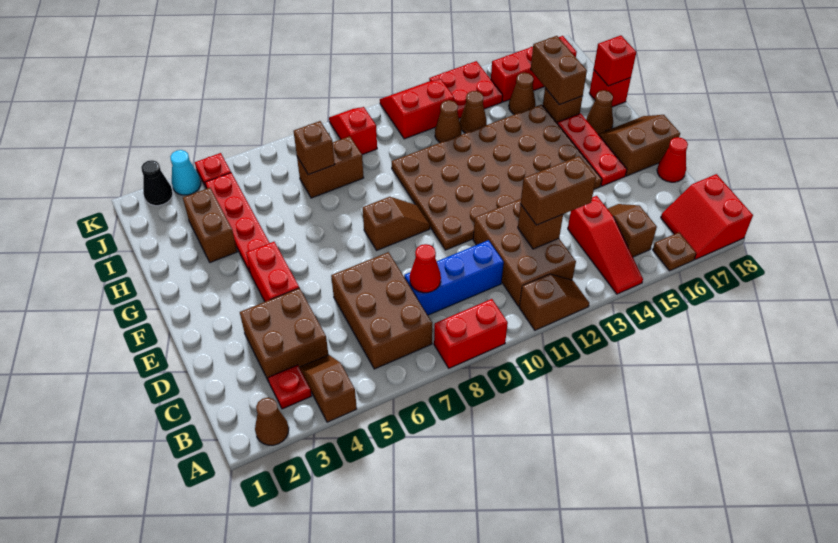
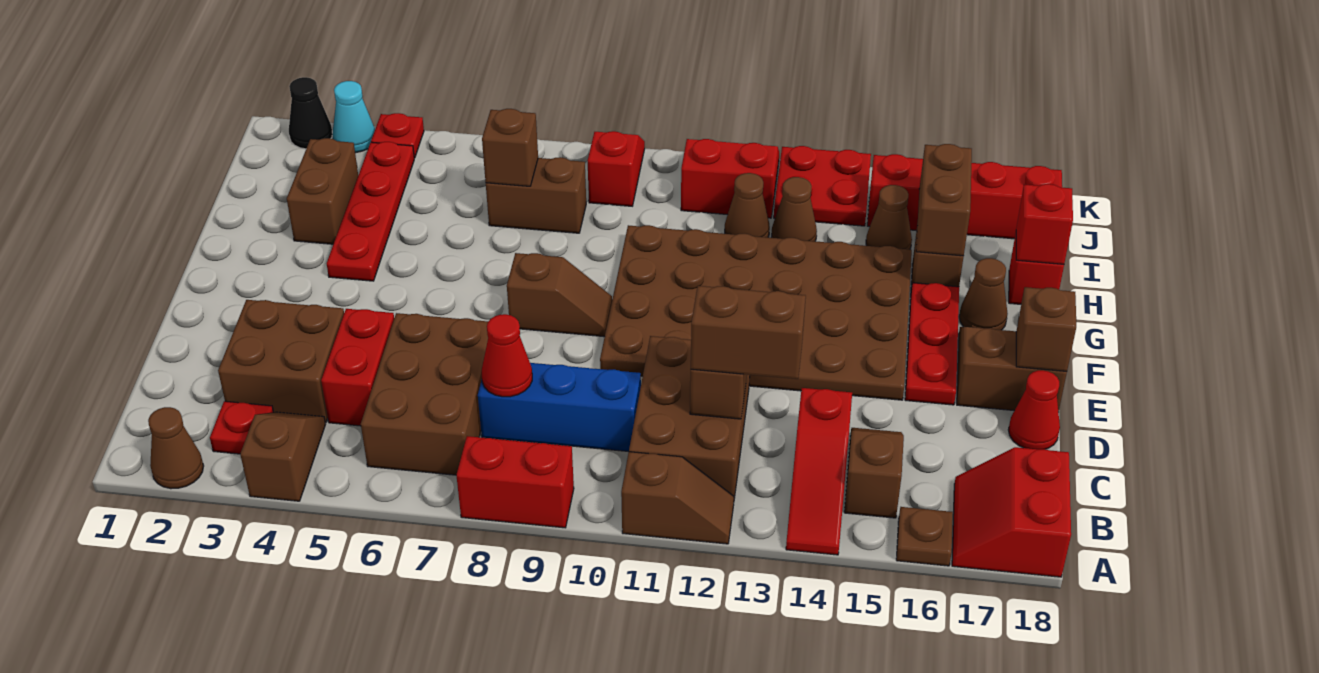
red 1x2 brick [246,242,299,302] -> red 1x2 brick moved to [321,309,394,426]
none -> brown 1x1 brick [1016,287,1076,371]
red 1x3 brick [491,36,577,102] -> red 1x4 brick [867,154,1062,239]

